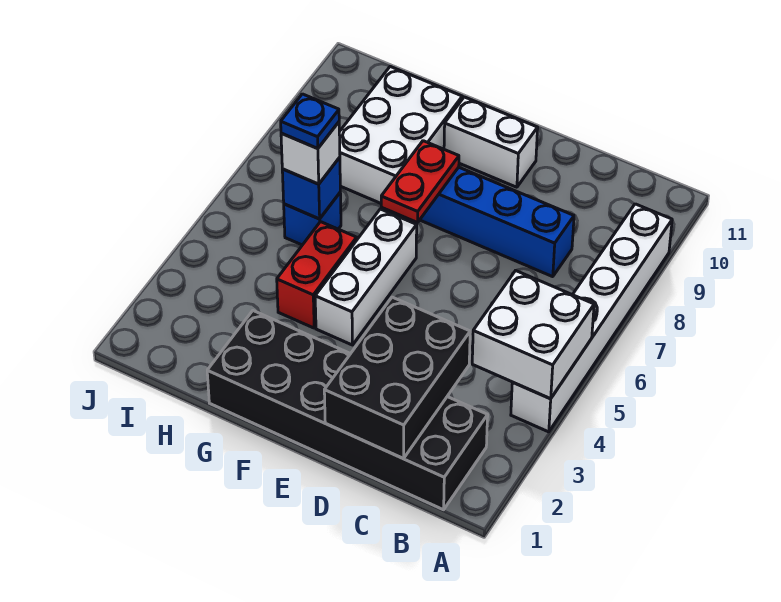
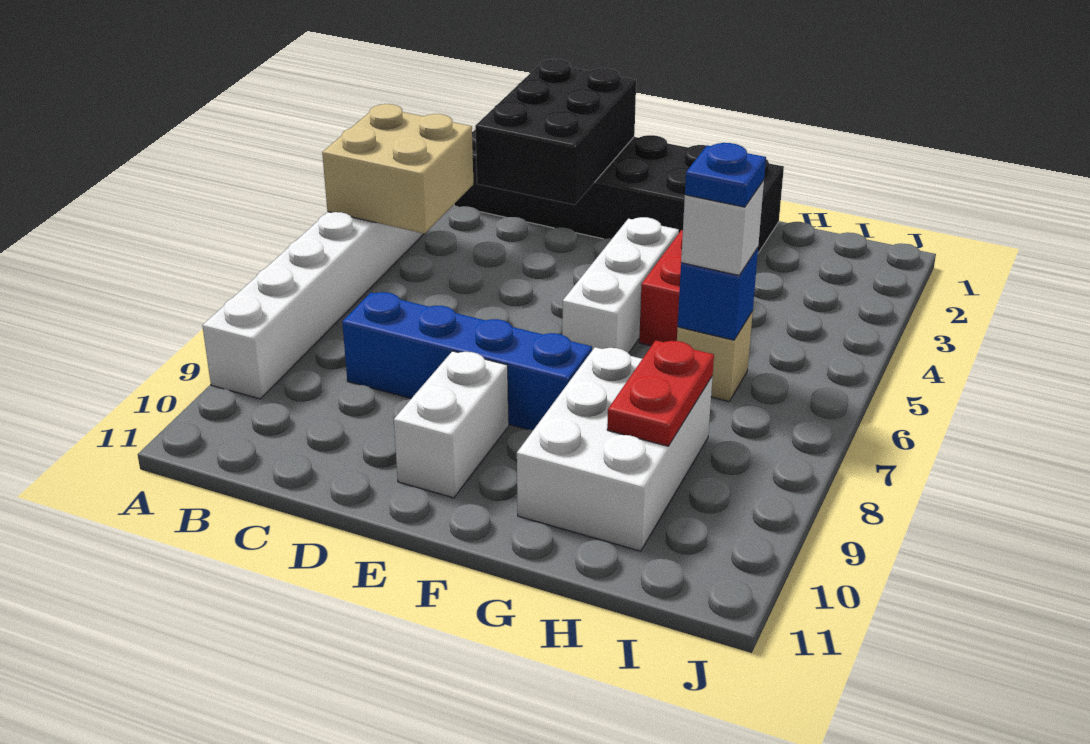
white 2x2 brick [472,271,594,399] -> tan 2x2 brick [322,104,473,234]
white 1x2 brick [444,97,538,187] -> white 1x2 brick turned to [394,351,509,498]
red 1x2 plate [381,141,459,223] -> red 1x2 plate moved to [607,340,714,446]
blue 1x1 brick [284,193,341,245] -> tan 1x1 brick [677,312,753,401]

